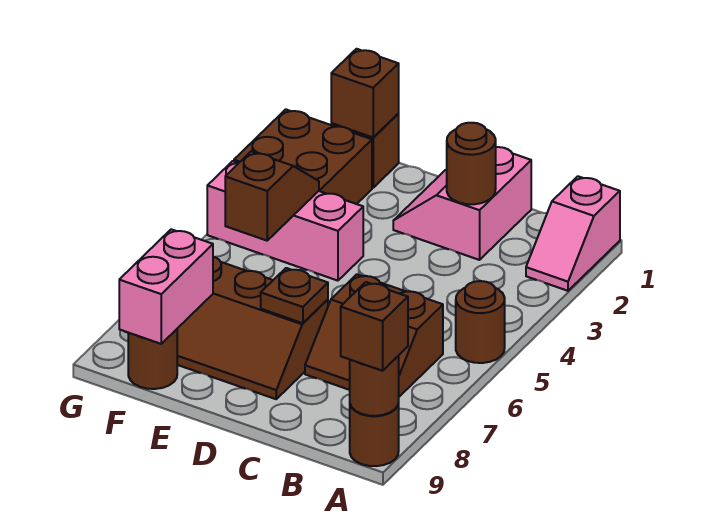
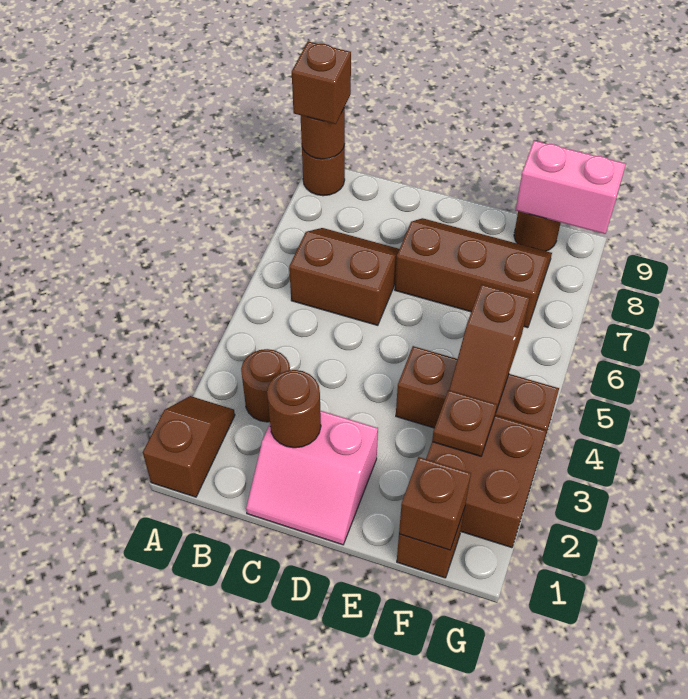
pink 1x2 slope [526,176,620,291] -> brown 1x2 slope [143,396,235,497]
brown 1x1 round brick [456,281,505,363] -> brown 1x1 round brick moved to [241,349,290,422]
pink 2x2 slope [393,147,531,260] -> pink 2x2 slope turned to [246,411,378,545]
brown 1x1 plate [261,268,328,323] -> brown 1x1 plate moved to [432,390,497,456]
pink 1x3 brick [207,161,363,281] -> brown 1x3 brick [396,346,559,447]
pink 1x2 brick [119,229,213,344] -> pink 1x2 brick turned to [516,141,626,234]

